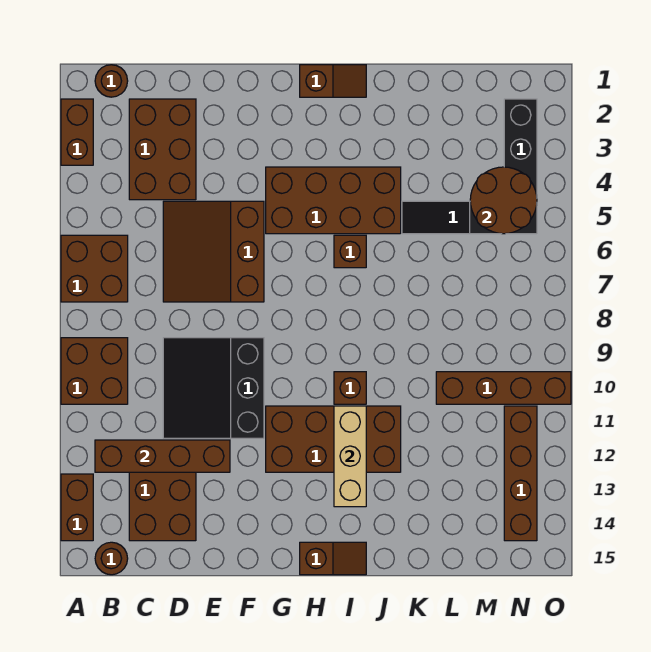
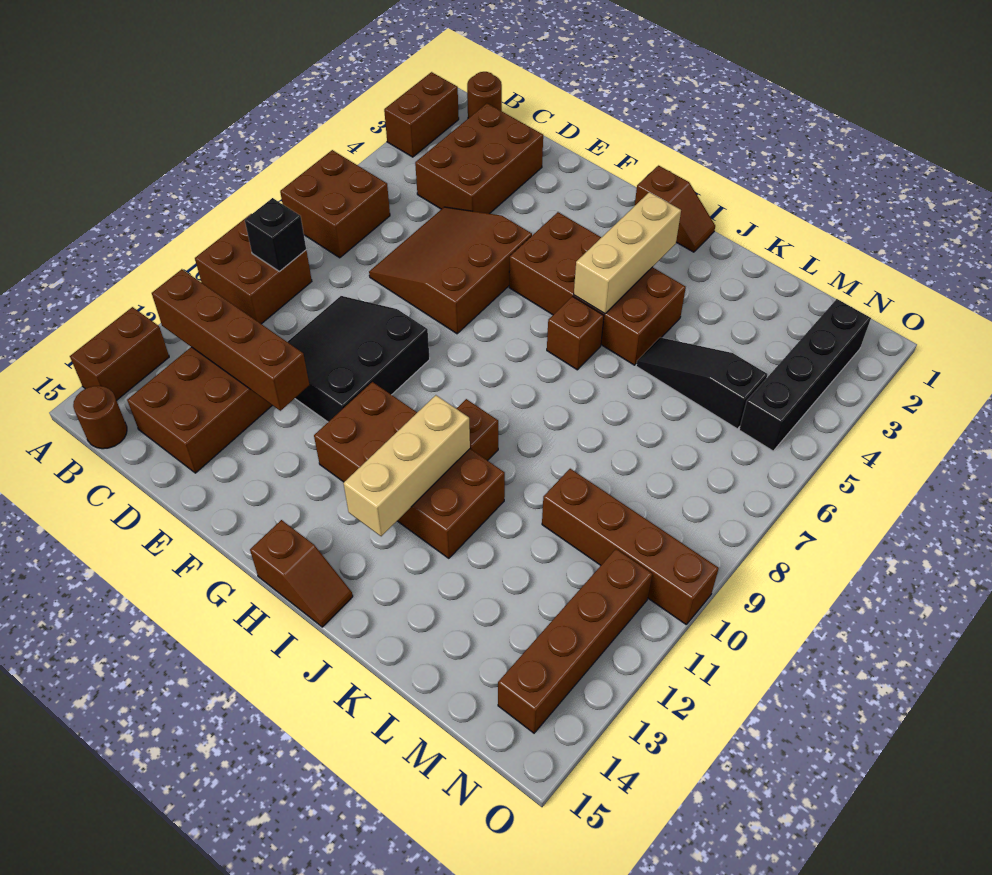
none -> black 1x1 brick [245,198,306,272]
none -> tan 1x3 brick [574,192,681,314]
brown 2x2 round brick [470,167,537,234] -> none

